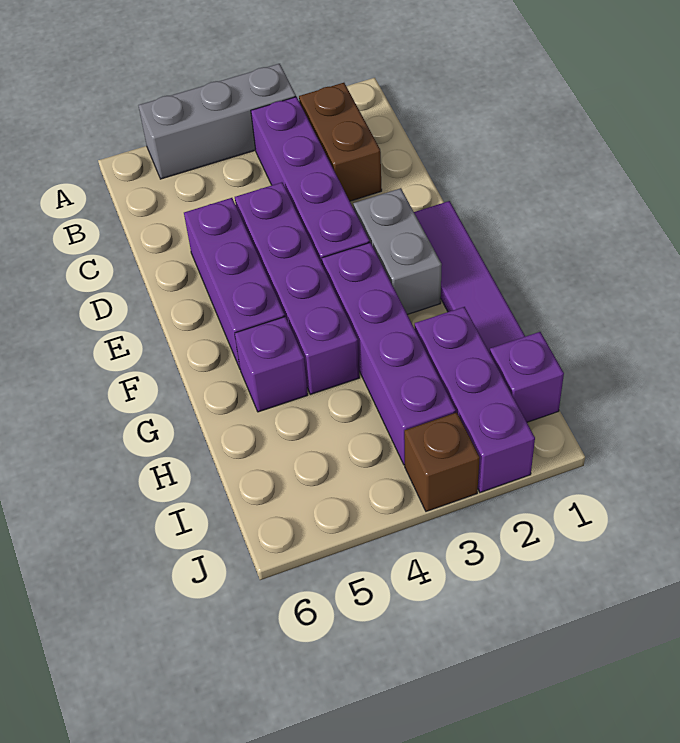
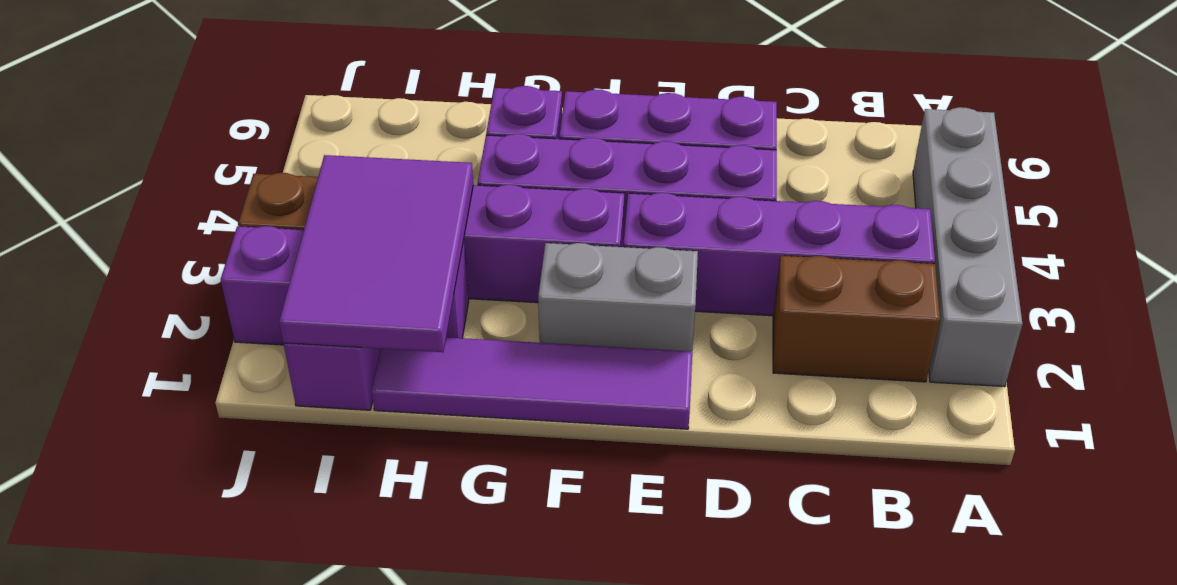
grey 1x3 brick [138,64,296,179] -> grey 1x4 brick [913,107,1023,387]
none -> purple 2x3 tile [279,155,473,352]

